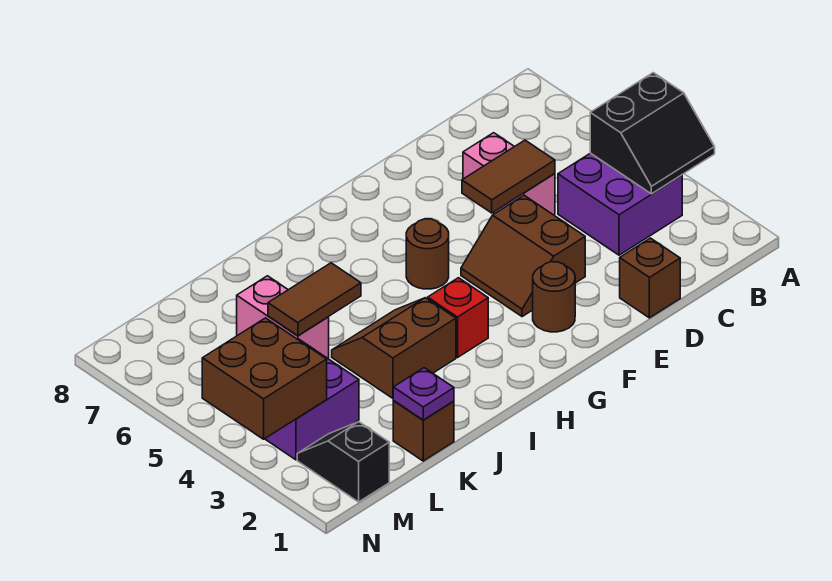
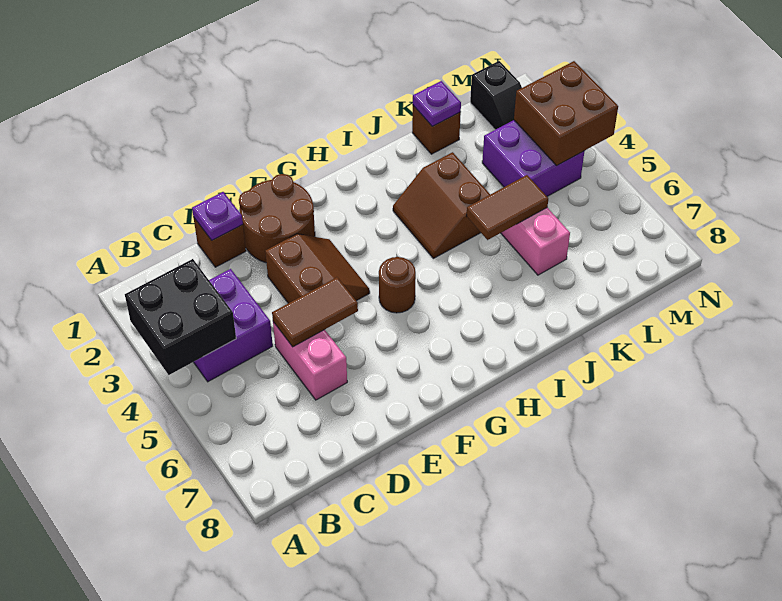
black 2x2 slope [590,73,715,194] -> black 2x2 brick [125,259,236,375]
none -> purple 1x1 plate [192,192,243,240]
brown 1x1 round brick [533,262,575,332] -> brown 2x2 round brick [239,174,315,263]
red 1x1 brick [428,278,488,357] -> none
brown 2x2 slope [332,298,456,398] -> brown 2x2 slope turned to [393,152,490,258]

